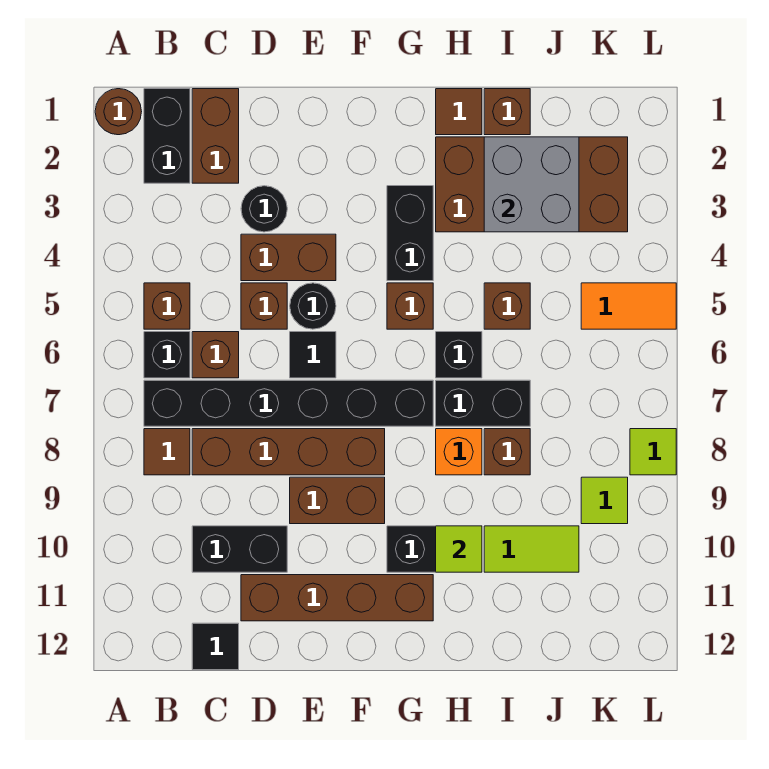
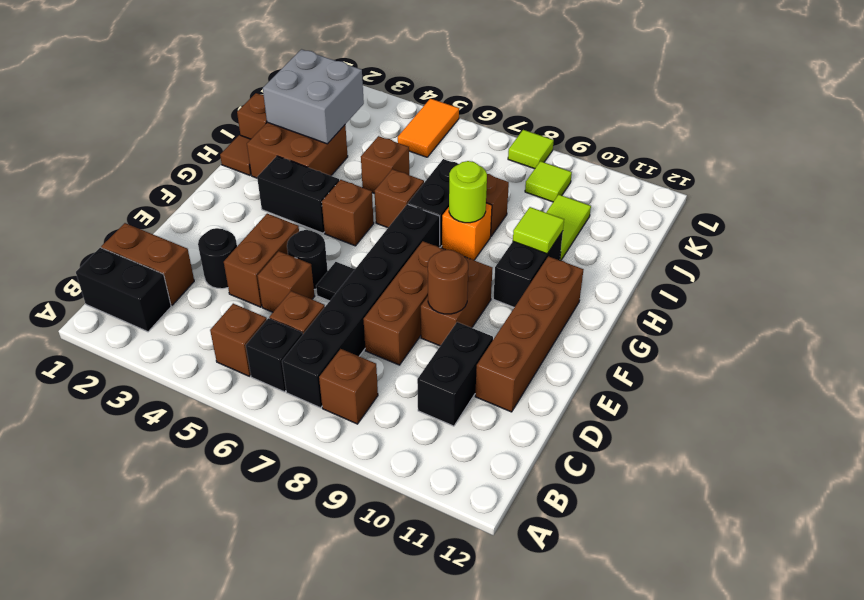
brown 1x1 round brick [95,89,142,135] -> brown 1x1 round brick moved to [428,250,468,314]
brown 1x1 tile [144,429,190,475] -> brown 1x1 brick [319,349,378,424]
brown 1x4 brick [192,429,385,475] -> brown 1x3 brick [363,241,445,365]
black 1x1 tile [192,623,239,670] -> none
brown 2x4 brick [436,137,628,232] -> brown 2x2 brick [247,122,348,178]
black 1x1 brick [436,332,482,378] -> brown 1x1 brick [375,169,424,228]
none -> lime 1x1 round brick [449,161,487,223]

